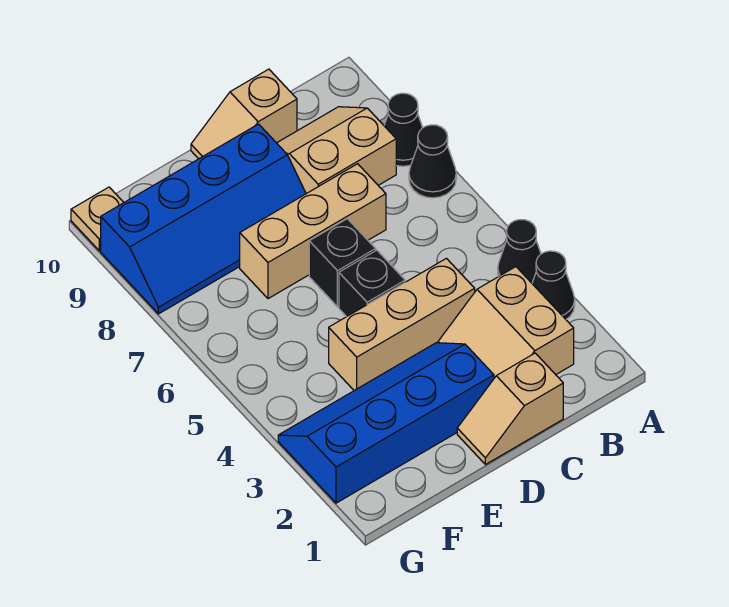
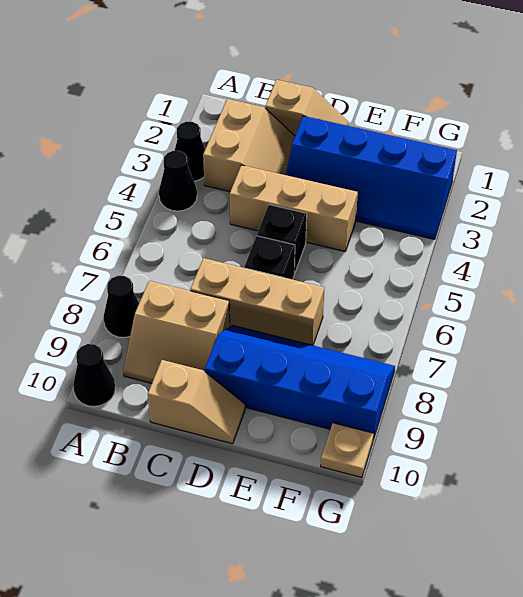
black 1x1 cone [409,125,456,198] -> black 1x1 cone moved to [73,344,115,407]

